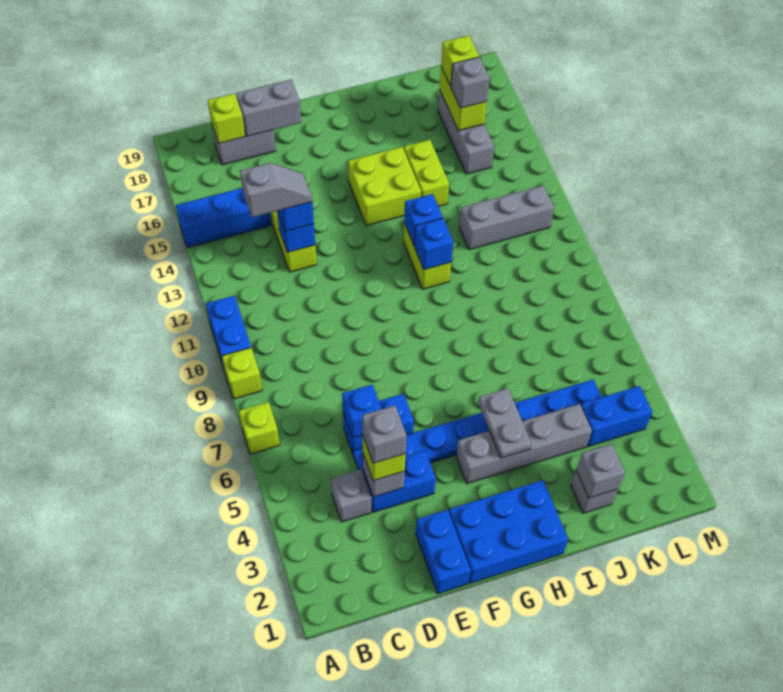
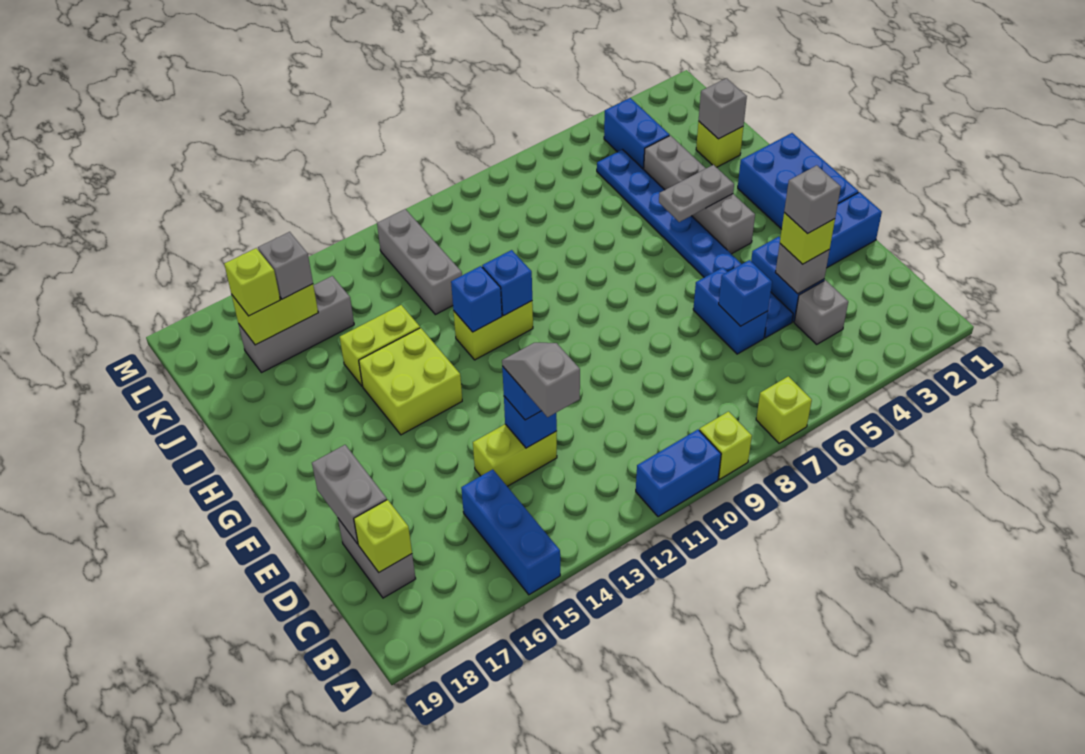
grey 1x1 brick [571,471,618,513] -> lime 1x1 brick [696,121,743,167]

